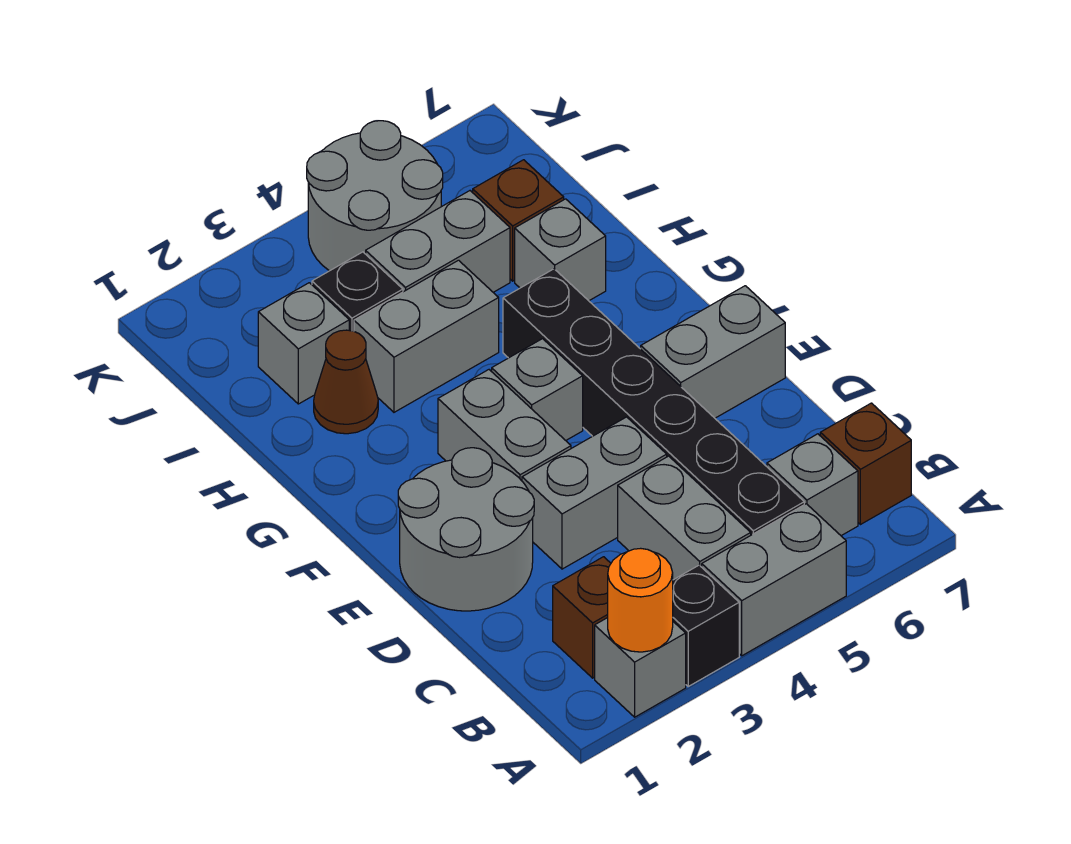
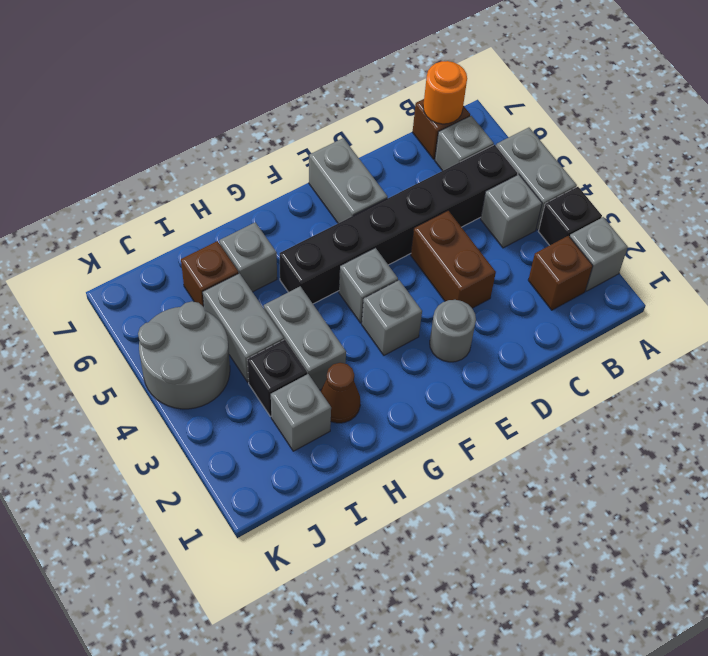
orange 1x1 round brick [608,548,673,652] -> orange 1x1 round brick moved to [423,61,467,124]
grey 1x2 brick [618,456,751,580] -> grey 1x1 brick [481,174,542,248]
grey 2x2 round brick [398,448,534,611] -> grey 1x1 round brick [430,300,476,362]
grey 1x2 brick [522,417,667,569] -> brown 1x2 brick [411,211,496,308]
grey 1x2 brick [438,370,571,481] -> grey 1x1 brick [362,280,422,355]

